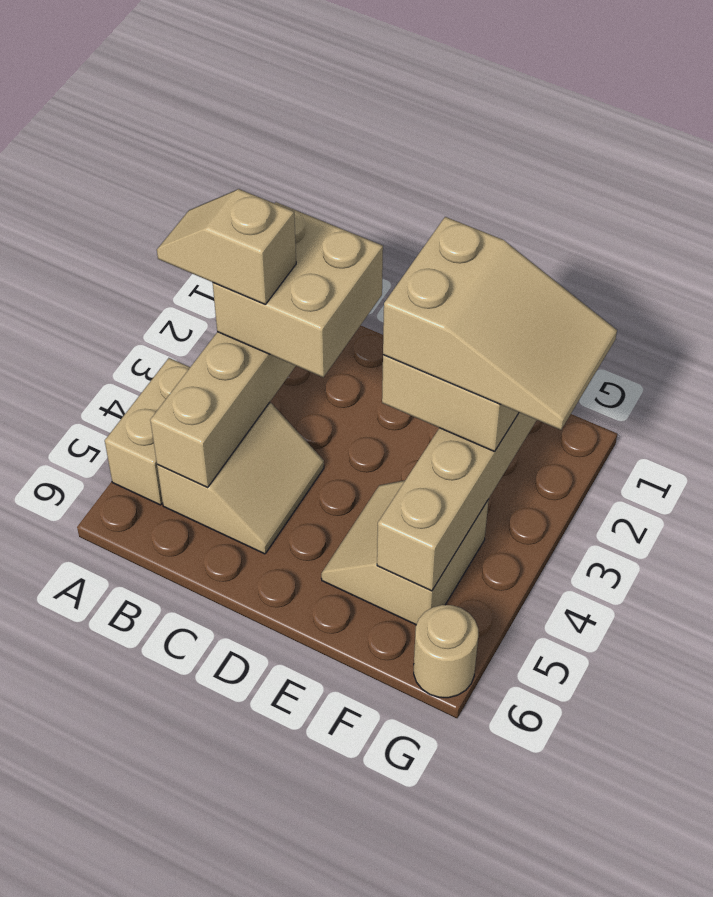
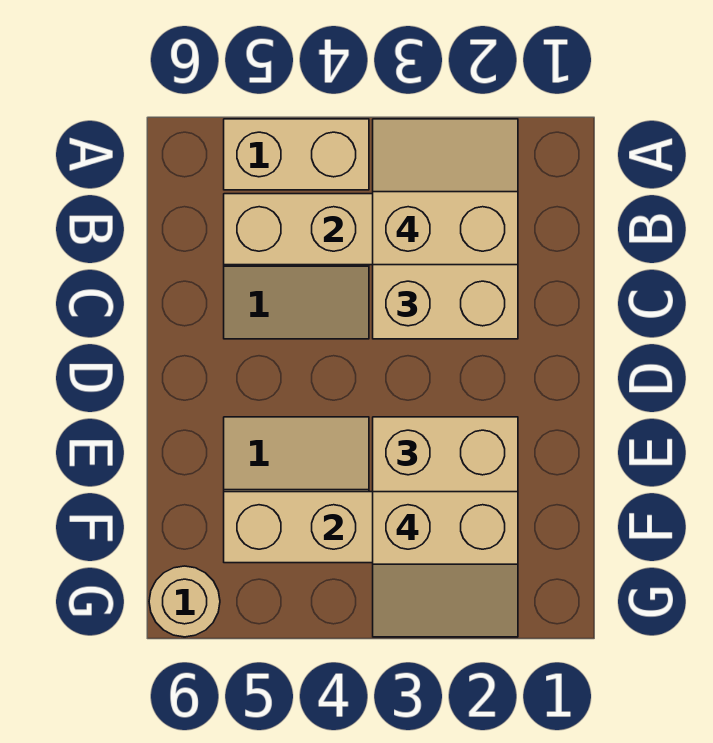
tan 1x2 slope [157,189,296,304] -> tan 2x2 slope [373,119,518,265]
tan 2x3 slope [383,217,617,430] -> tan 2x2 slope [373,492,518,637]

